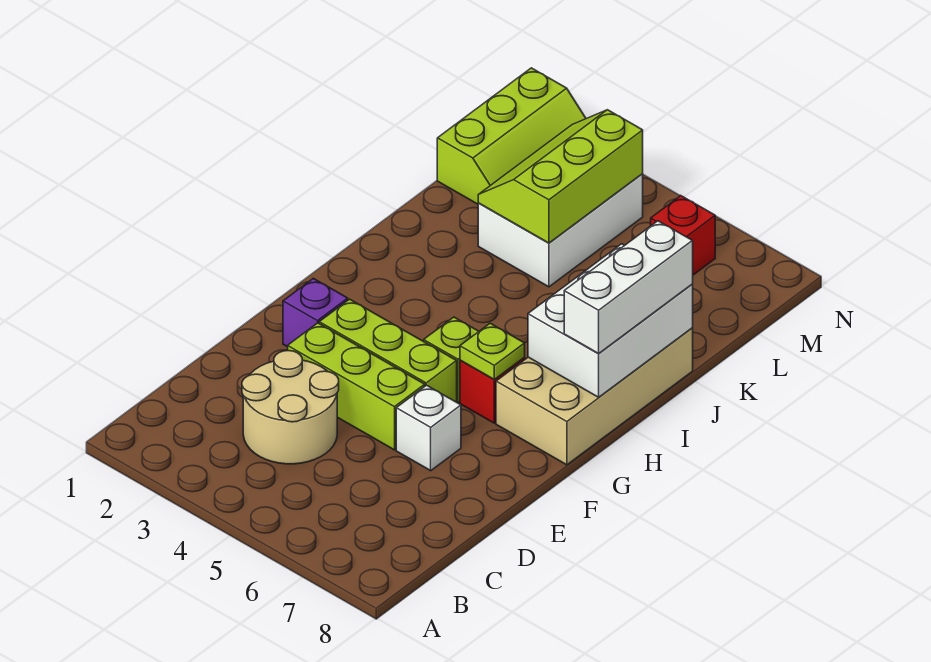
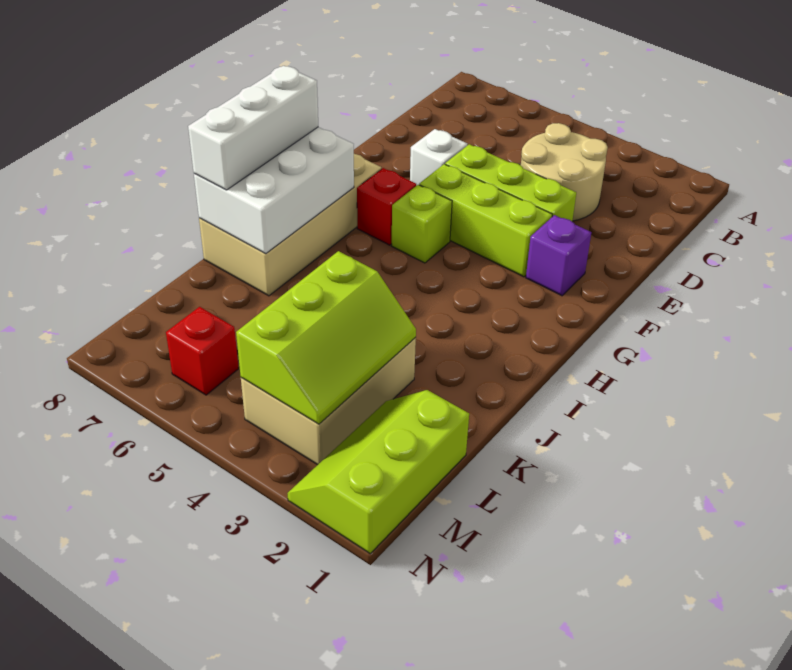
lime 1x1 plate [460,323,525,380] -> none
white 2x3 brick [478,174,643,287] -> tan 2x3 brick [241,338,416,465]

